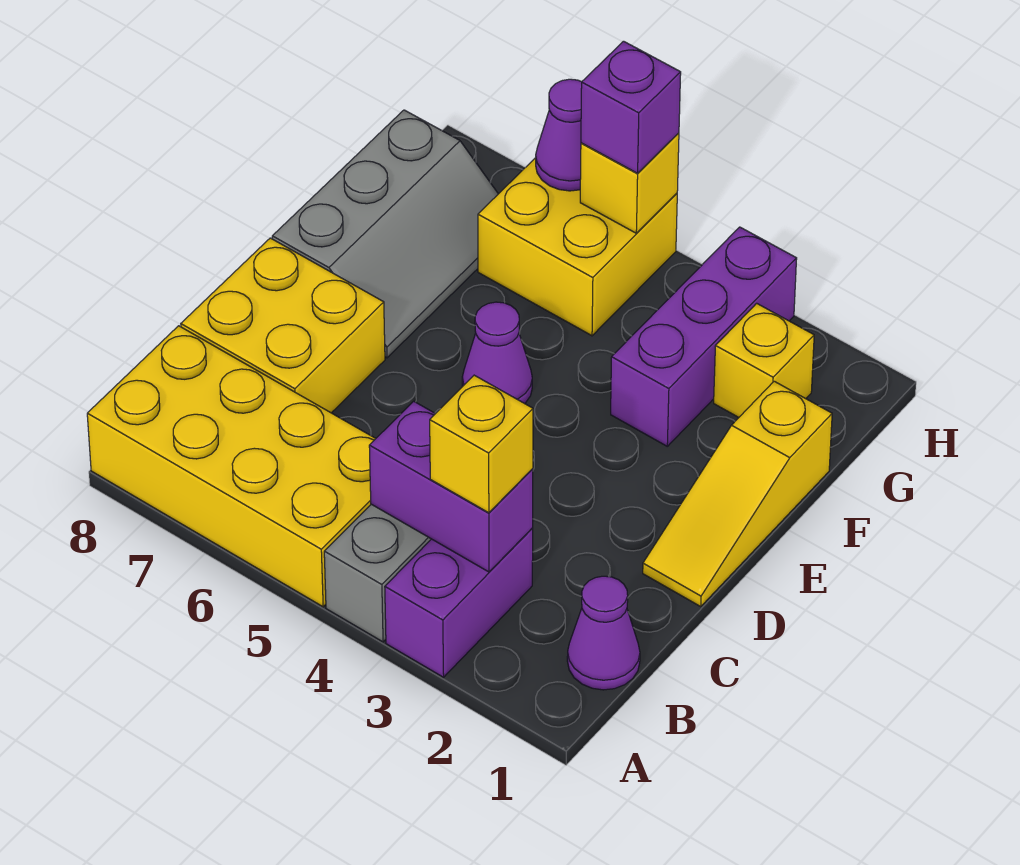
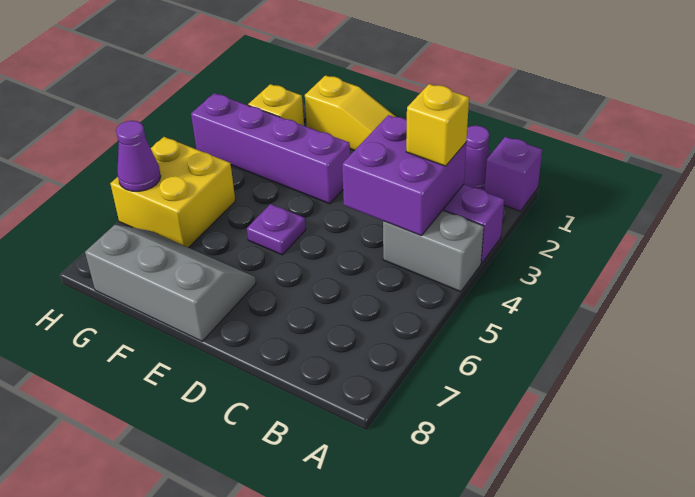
yellow 2x4 brick [87,326,376,607] -> none
purple 1x2 brick [369,401,533,572] -> purple 2x2 brick [342,115,466,236]
yellow 2x2 brick [181,238,385,413] -> none
purple 1x1 cone [462,302,532,404] -> purple 1x1 plate [247,204,306,255]
purple 1x3 brick [611,227,797,446] -> purple 1x4 brick [191,93,350,204]
yellow 1x1 brick [580,133,679,233] -> none
purple 1x1 brick [581,41,681,173] -> purple 1x1 brick moved to [484,137,542,211]

